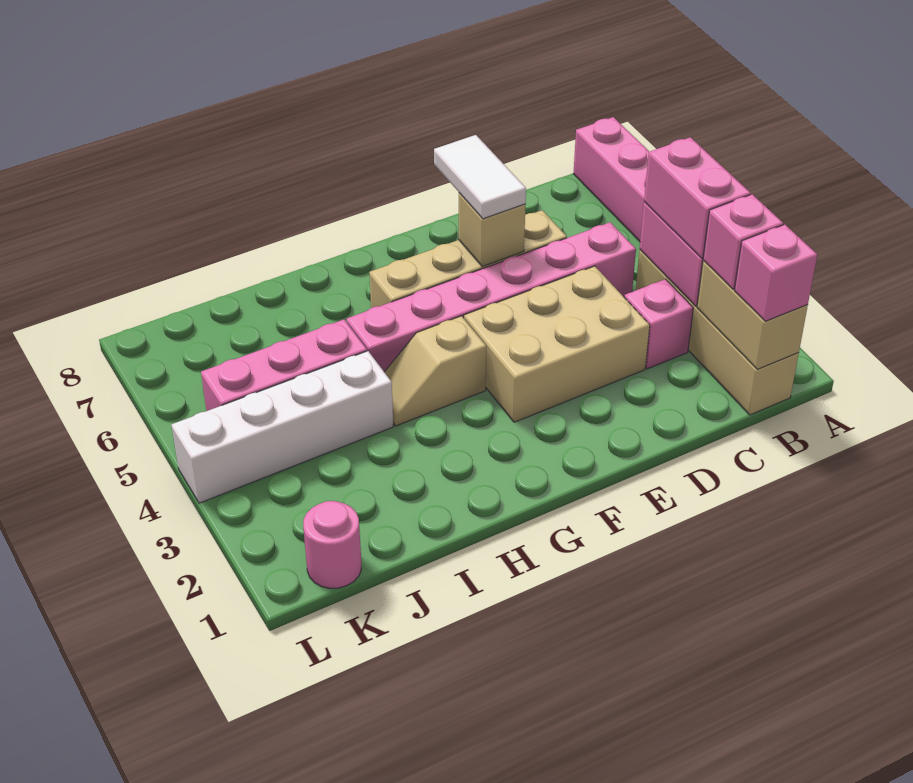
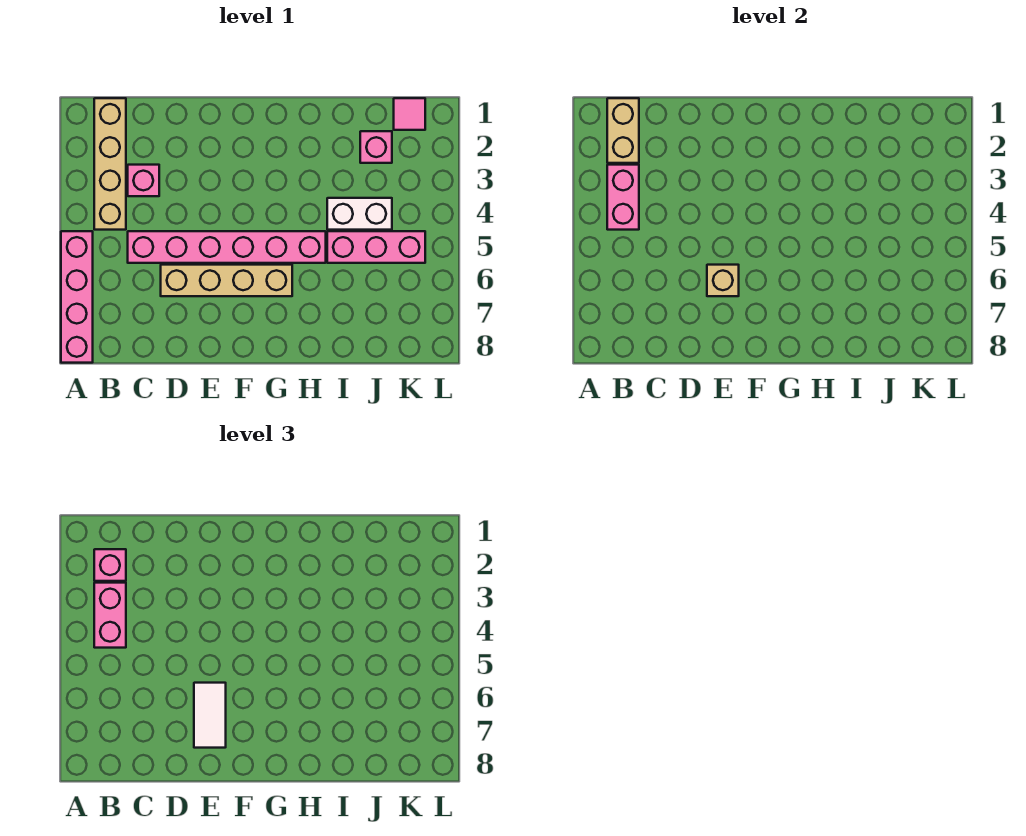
pink 1x1 brick [734,225,817,321] -> pink 1x1 brick moved to [360,131,392,163]
tan 2x3 brick [464,266,650,422] -> none
tan 1x2 slope [385,316,486,426] -> none
white 1x4 brick [171,351,393,503] -> white 1x2 brick [327,198,392,230]
pink 1x1 round brick [303,501,361,588] -> pink 1x1 tile [394,98,425,130]

